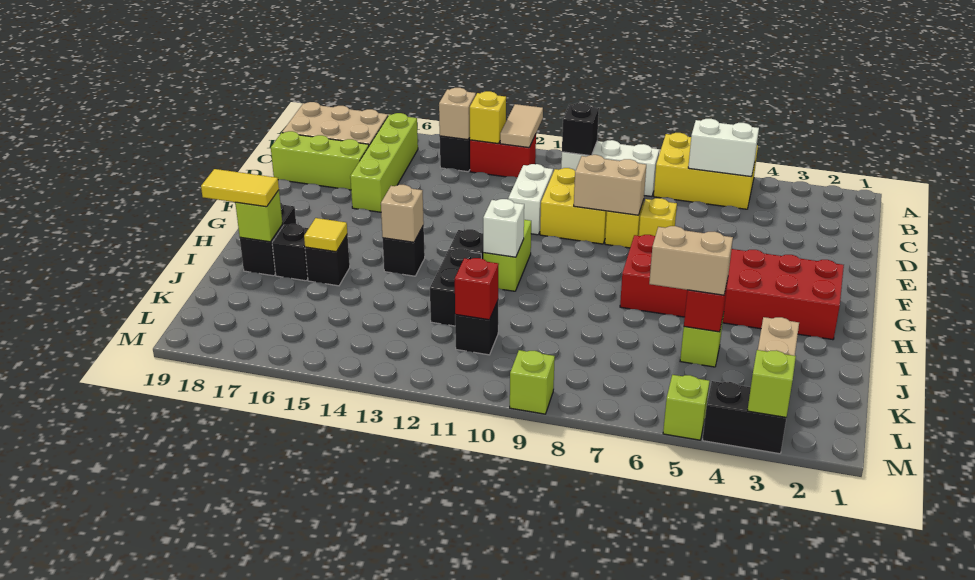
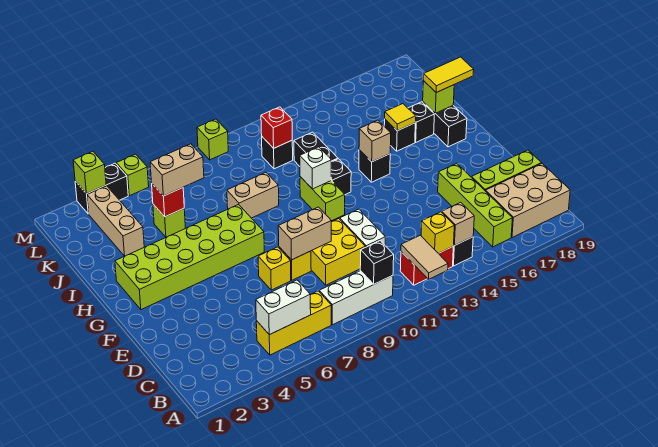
yellow 2x3 brick [654,133,758,209] -> yellow 1x3 brick [256,291,331,355]
red 2x6 brick [620,235,844,340] -> lime 2x6 brick [115,205,264,310]
none -> tan 1x2 brick [227,173,279,218]

